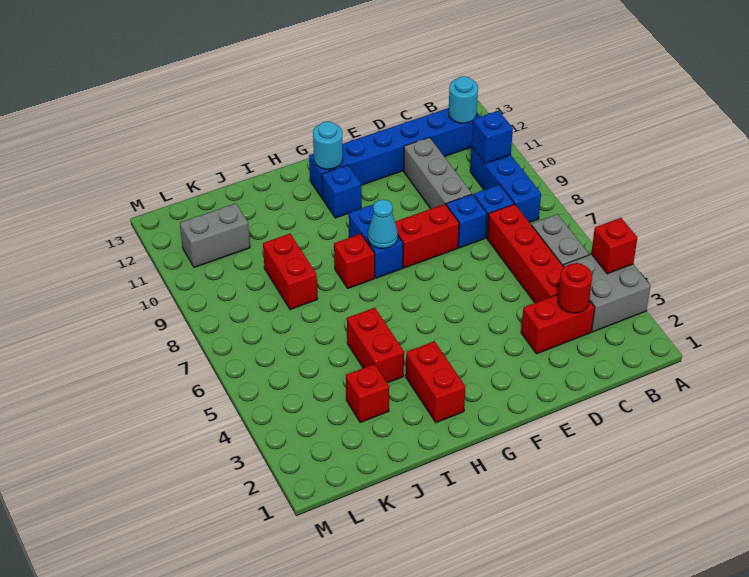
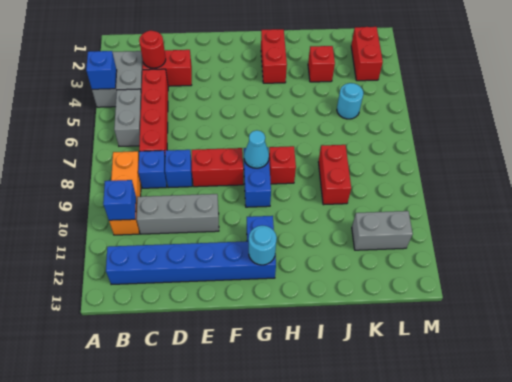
red 1x1 brick [591,218,637,274] -> blue 1x1 brick [86,51,117,89]
blue 1x3 brick [470,147,541,223] -> orange 1x3 brick [109,151,141,235]
cyan 1x1 round brick [449,76,478,123] -> cyan 1x1 round brick moved to [337,83,363,119]
grey 1x3 brick [404,137,472,209] -> grey 1x3 brick turned to [137,194,219,234]
red 1x2 brick [347,308,404,383] -> red 1x2 brick moved to [351,27,383,81]

